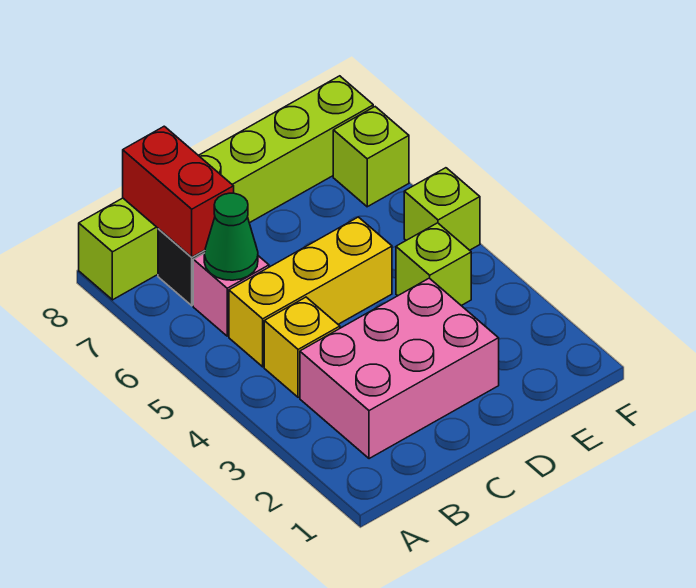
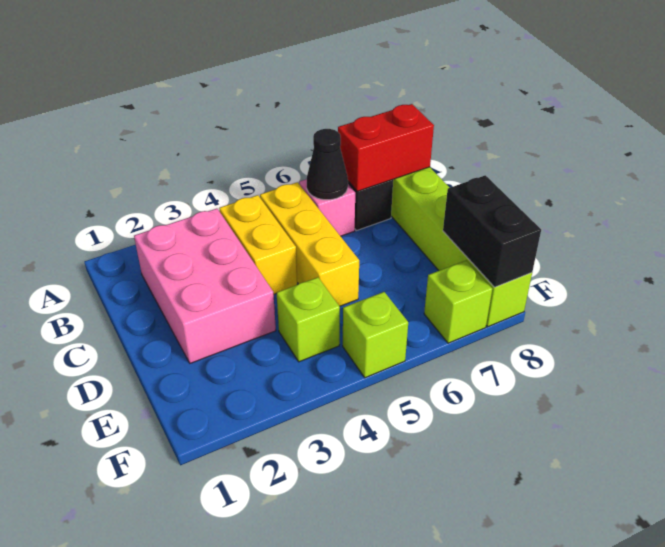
yellow 1x1 brick [264,297,340,397] -> yellow 1x2 brick [219,195,297,294]
green 1x1 cone [204,193,258,280] -> black 1x1 cone [307,129,348,200]
none -> black 1x2 brick [443,175,541,287]

